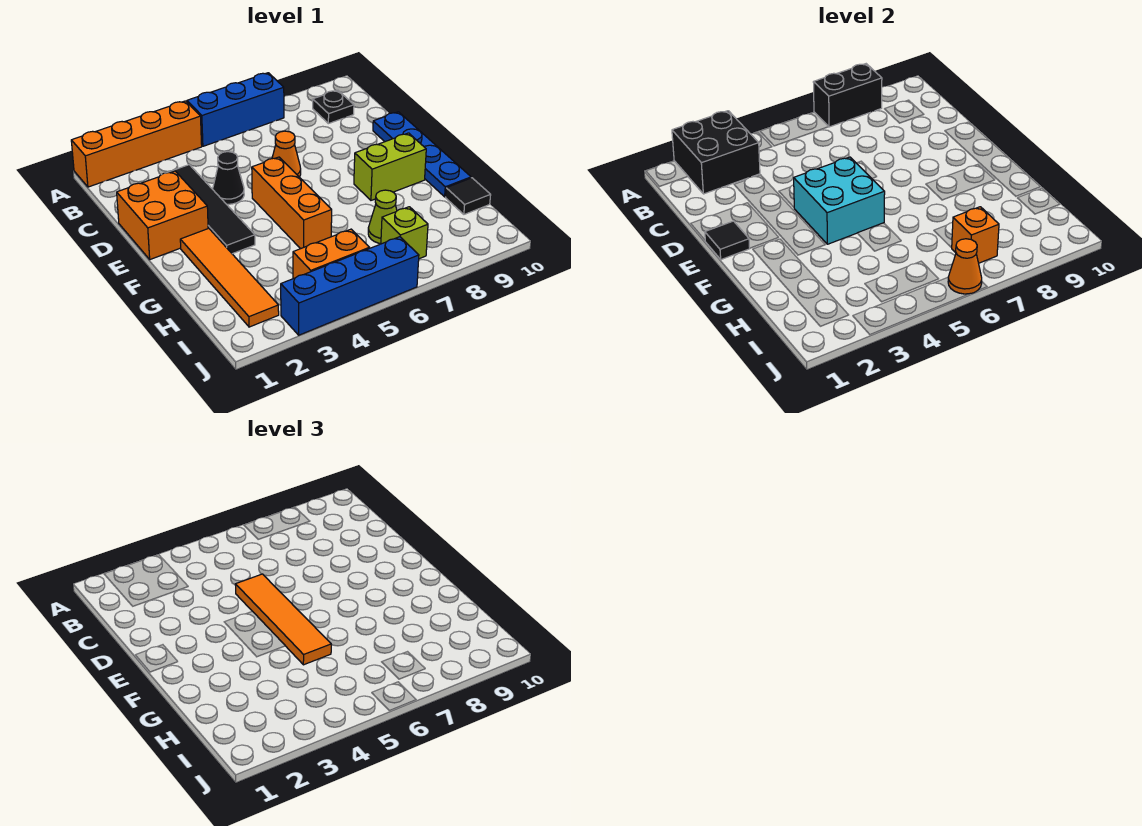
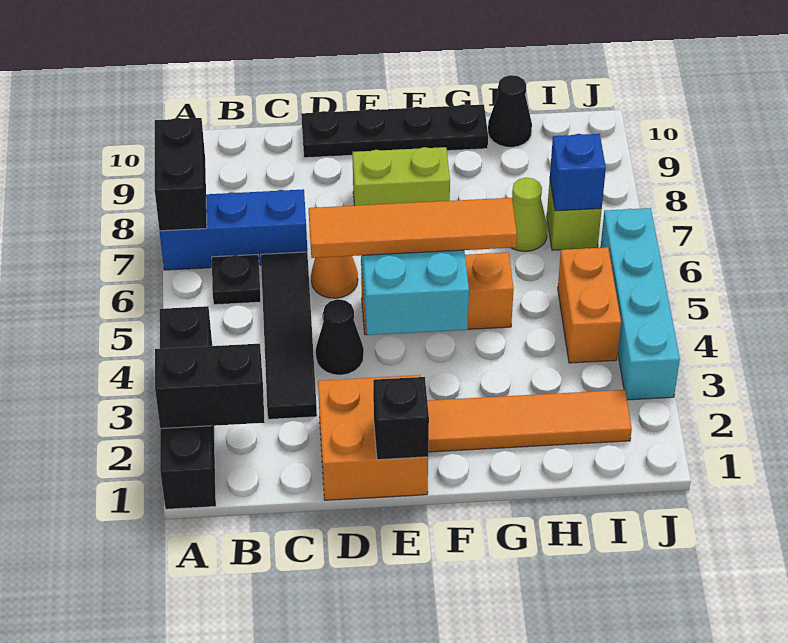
orange 1x4 brick [71,101,202,187] -> black 1x4 brick [160,306,216,509]
black 2x2 brick [672,111,760,194] -> black 1x2 brick [155,344,265,429]
blue 1x3 brick [187,73,284,146] -> blue 1x3 brick turned to [160,189,307,270]
black 1x1 plate [313,90,354,124] -> black 1x1 plate moved to [212,255,261,305]
black 1x4 tile [167,165,255,254] -> black 1x4 tile turned to [261,252,317,419]
blue 1x4 plate [373,112,471,197] -> black 1x4 plate [301,104,488,158]
black 1x1 tile [705,221,750,259] -> black 1x1 brick [373,377,429,460]
lime 1x2 brick [354,133,426,200] -> lime 1x2 brick turned to [353,147,450,206]
black 1x1 tile [446,178,491,214] -> black 1x1 cone [488,75,532,147]
orange 1x1 brick [952,207,999,263] -> blue 1x1 brick [550,134,606,211]
blue 1x4 brick [281,237,419,335] -> cyan 1x4 brick [601,208,680,400]
orange 1x1 cone [948,239,982,294] -> none

